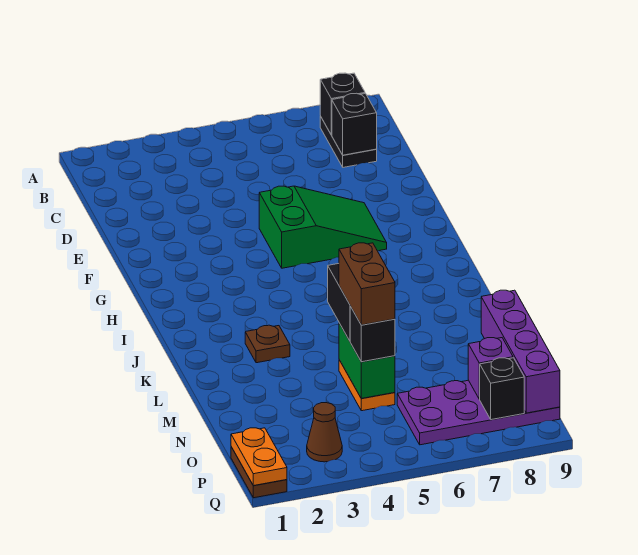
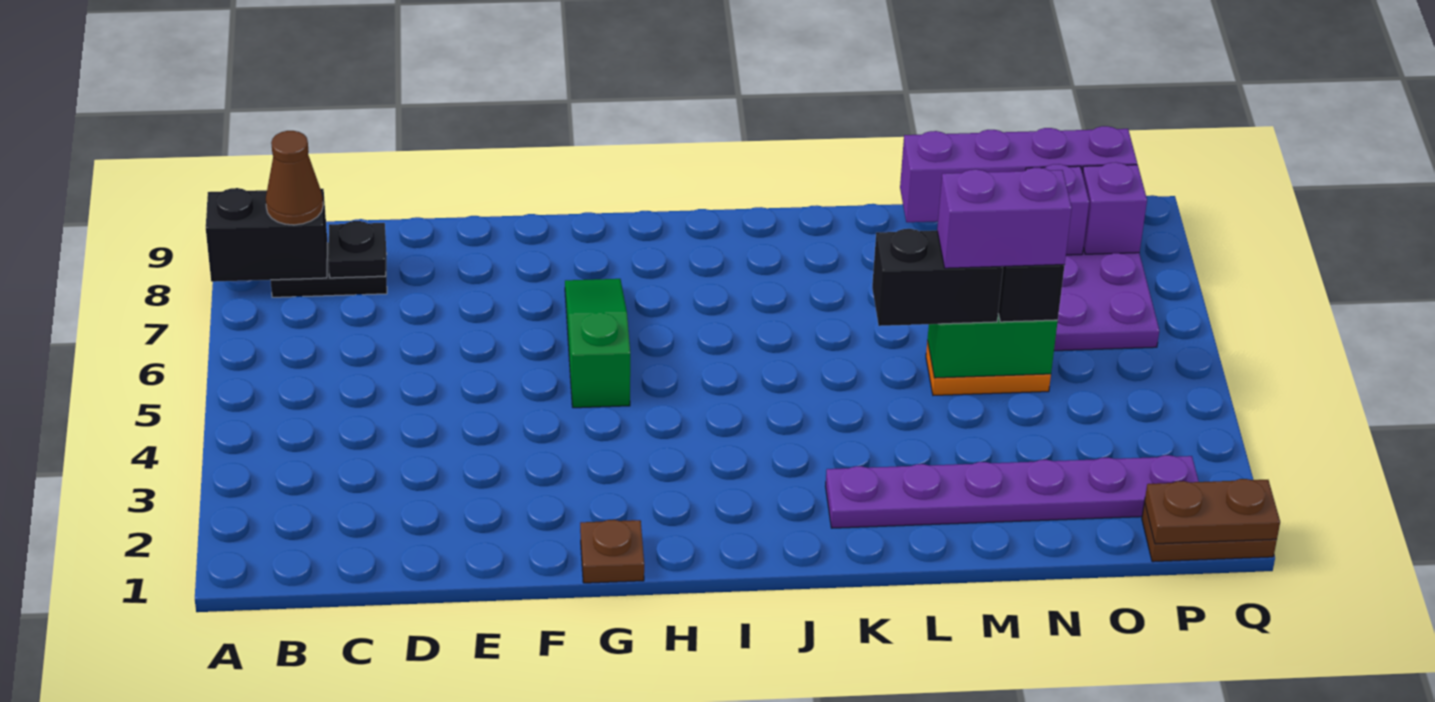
black 1x1 brick [320,73,365,135] -> black 1x2 brick [206,188,327,282]
black 1x1 brick [332,93,377,155] -> black 1x1 plate [328,221,386,278]
green 2x3 slope [259,186,387,268] -> green 1x3 slope [565,279,630,408]
none -> purple 1x6 plate [826,455,1199,528]
brown 1x1 plate [245,325,290,363] -> brown 1x1 plate moved to [580,520,644,583]
brown 1x2 brick [339,243,395,325] -> purple 1x2 brick [937,168,1072,268]
orange 1x2 plate [231,428,287,486] -> brown 1x2 plate [1145,479,1280,544]
brown 1x1 cone [307,403,342,462] -> brown 1x1 cone moved to [266,131,323,225]
black 1x1 brick [480,358,524,420] -> purple 1x1 brick [1082,162,1147,254]

